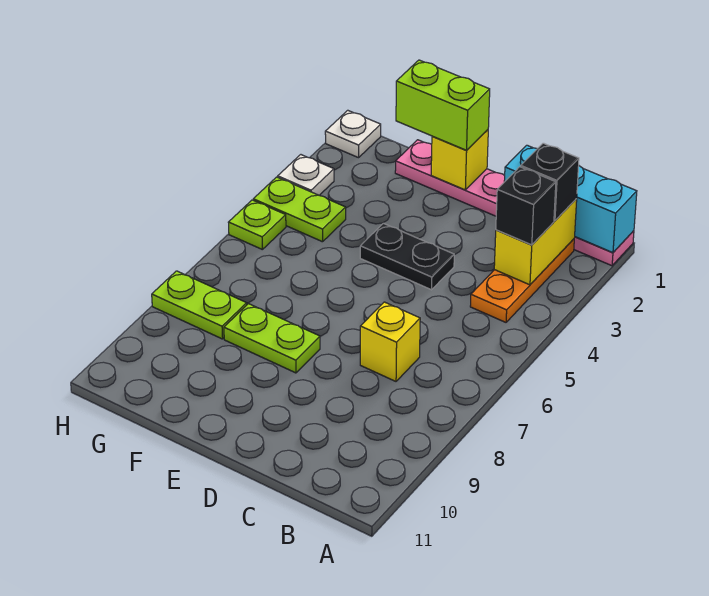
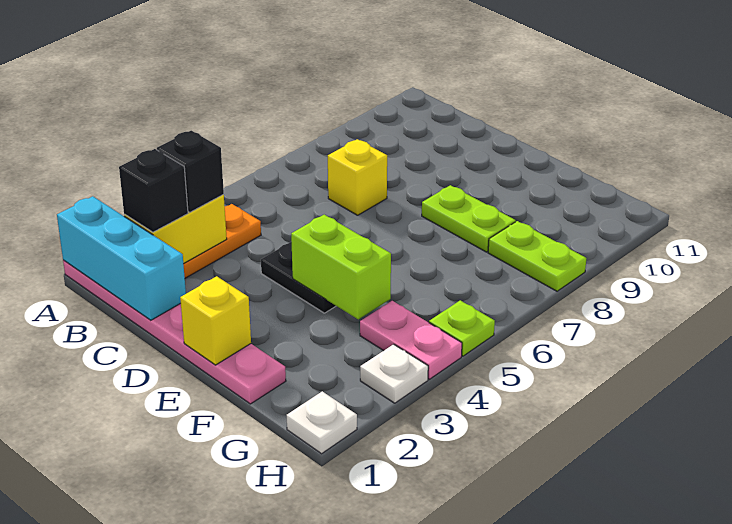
lime 1x2 brick [396,60,490,150] -> lime 1x2 brick moved to [291,215,391,319]
lime 1x2 plate [253,177,346,242] -> pink 1x2 plate [360,301,462,379]

